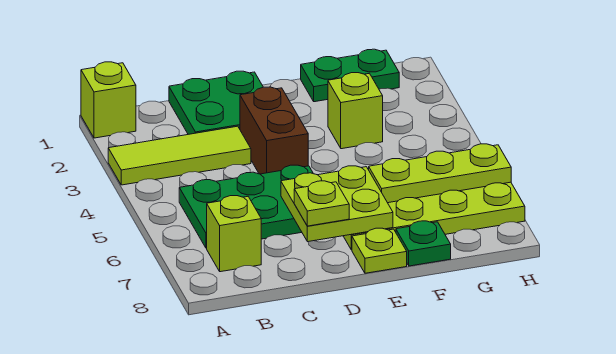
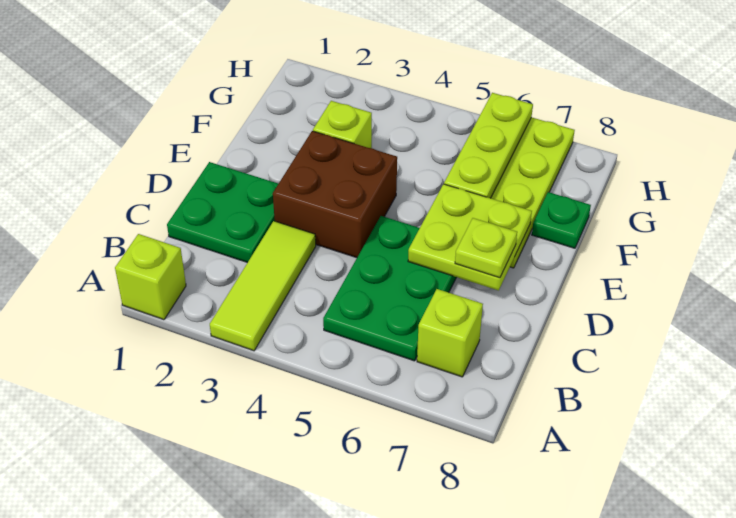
brown 1x2 brick [240,87,308,174] -> brown 2x2 brick [273,131,397,258]
lime 1x1 plate [352,228,407,273] -> none
green 1x2 plate [301,49,399,102] -> none

